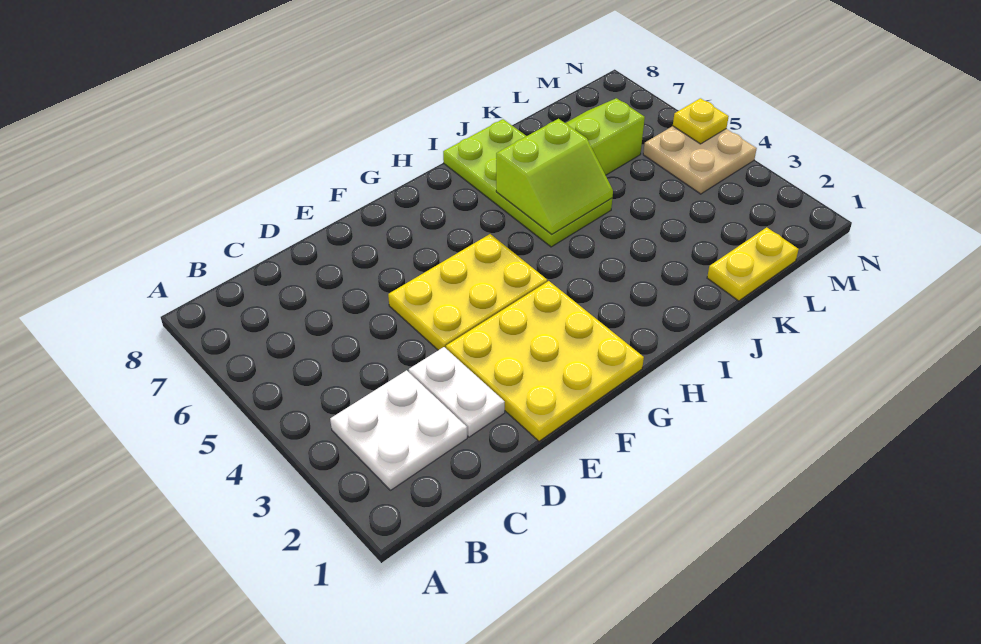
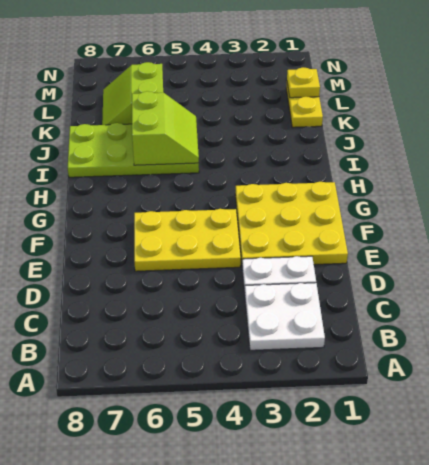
yellow 2x3 plate [388,234,547,350] -> yellow 2x3 plate turned to [134,209,241,271]
tan 2x2 plate [643,126,757,194] -> none
yellow 1x1 plate [673,98,729,144] -> yellow 1x1 plate moved to [287,67,320,98]

